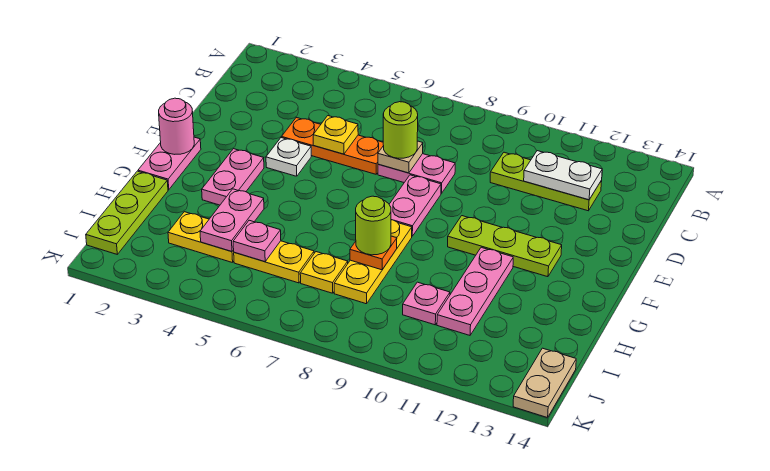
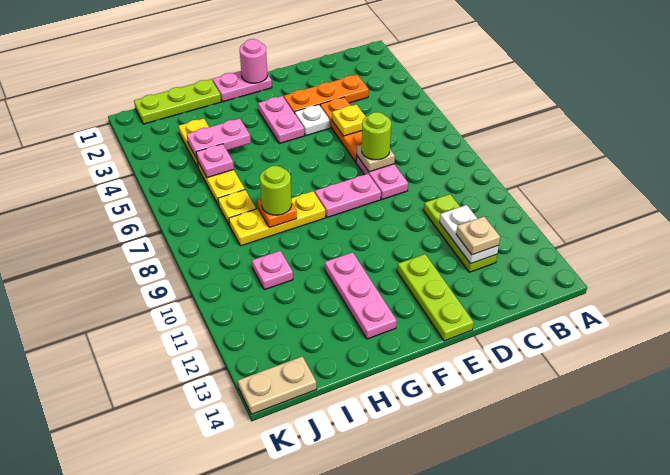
none -> orange 1x3 plate [284,75,369,113]
none -> tan 1x1 plate [456,216,500,255]
pink 1x2 plate [202,149,264,205] -> pink 1x2 plate turned to [258,96,304,144]
lime 1x3 plate [448,216,562,277] -> lime 1x3 plate moved to [397,254,474,341]
pink 1x3 plate [437,247,513,335] -> pink 1x3 plate turned to [325,252,397,339]

